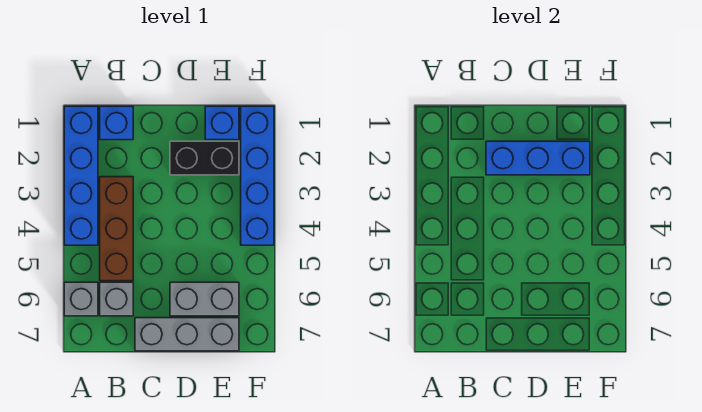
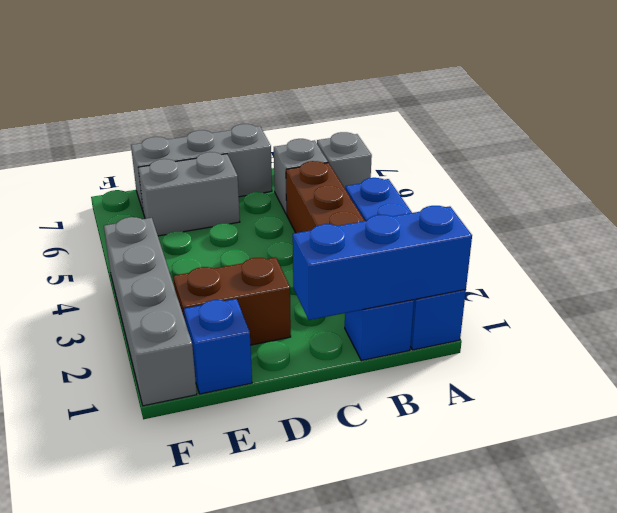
blue 1x3 brick [486,141,590,175] -> blue 1x3 brick moved to [293,206,472,320]
black 1x2 brick [170,141,239,175] -> brown 1x2 brick [173,257,291,345]
blue 1x4 brick [241,106,274,245] -> grey 1x4 brick [104,217,197,406]

